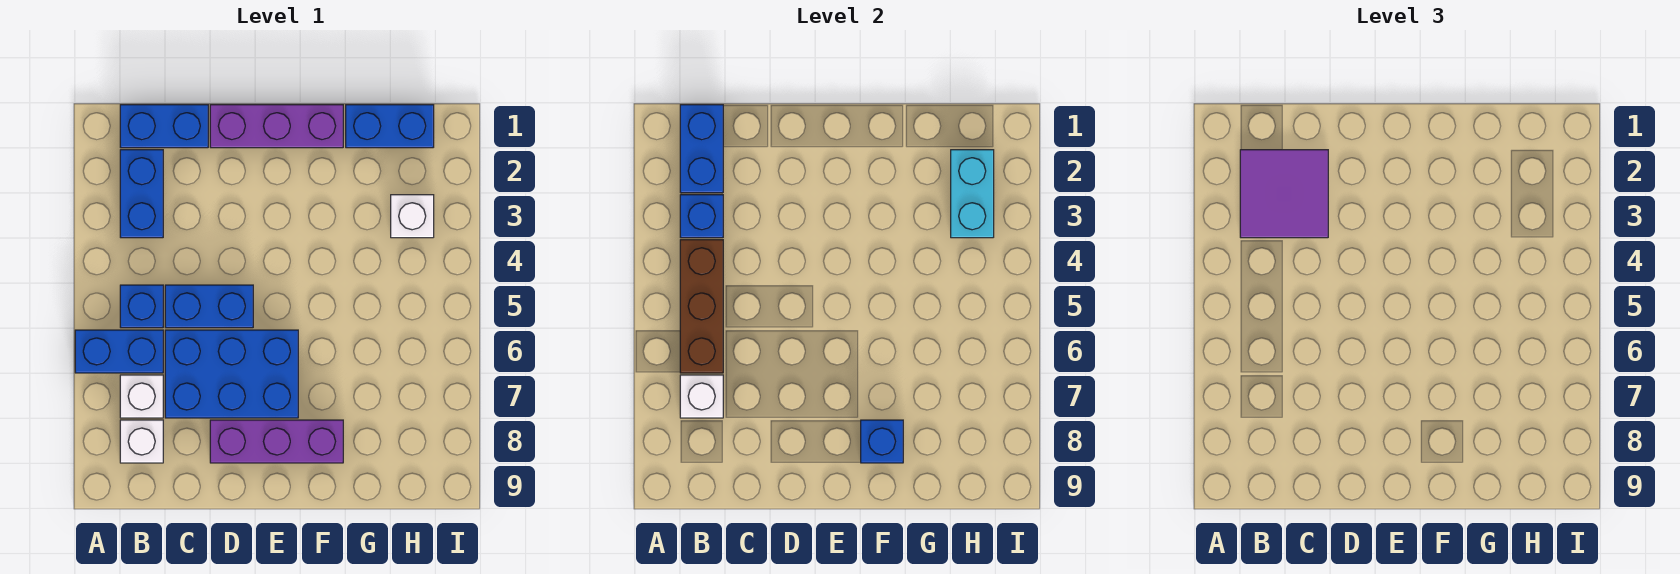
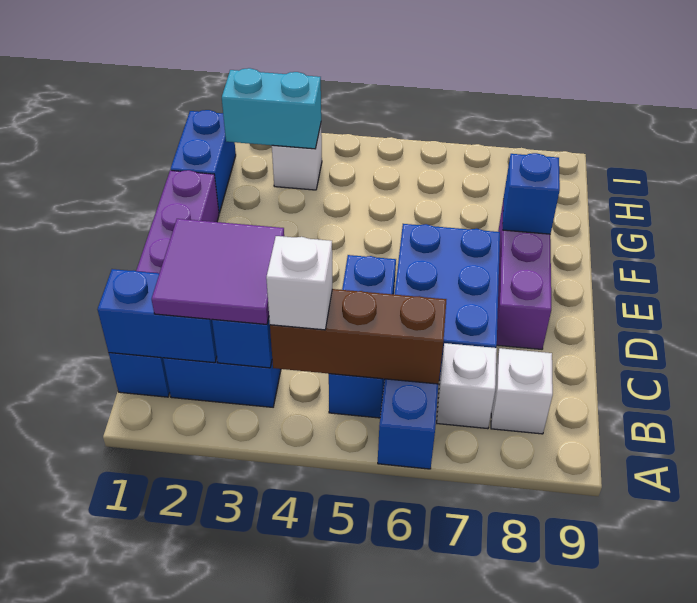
white 1x1 brick [680,375,723,418] -> white 1x1 brick moved to [266,236,332,330]

